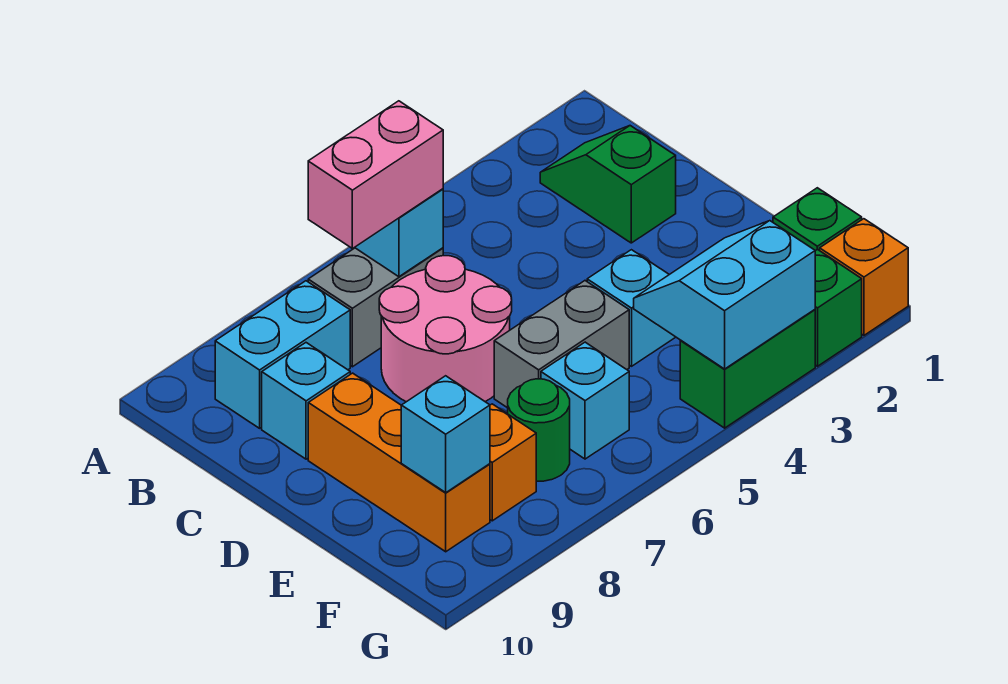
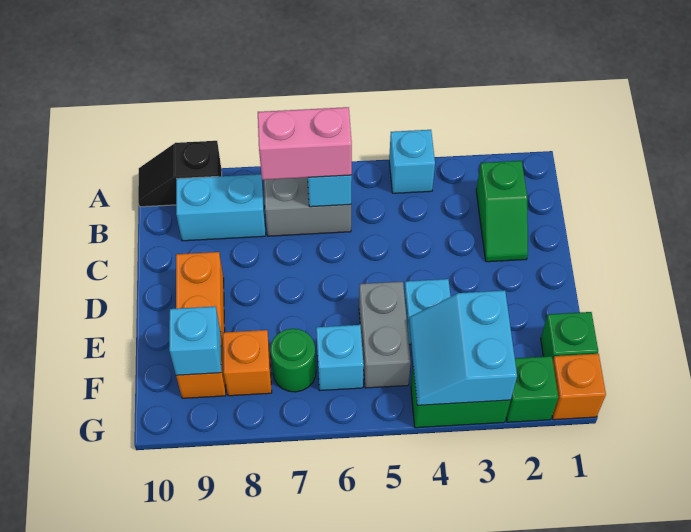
none -> black 1x2 slope [138,141,222,207]
green 1x2 slope [540,126,676,243] -> green 1x2 slope turned to [476,161,528,262]
pink 2x2 round brick [379,256,512,402] -> none
cyan 1x1 brick [262,343,350,459] -> cyan 1x1 brick moved to [389,130,435,193]
grey 1x2 brick [494,281,629,408] -> grey 1x2 brick turned to [359,282,411,388]
cyan 2x2 slope [634,221,815,369] -> cyan 2x2 slope turned to [409,290,517,405]

